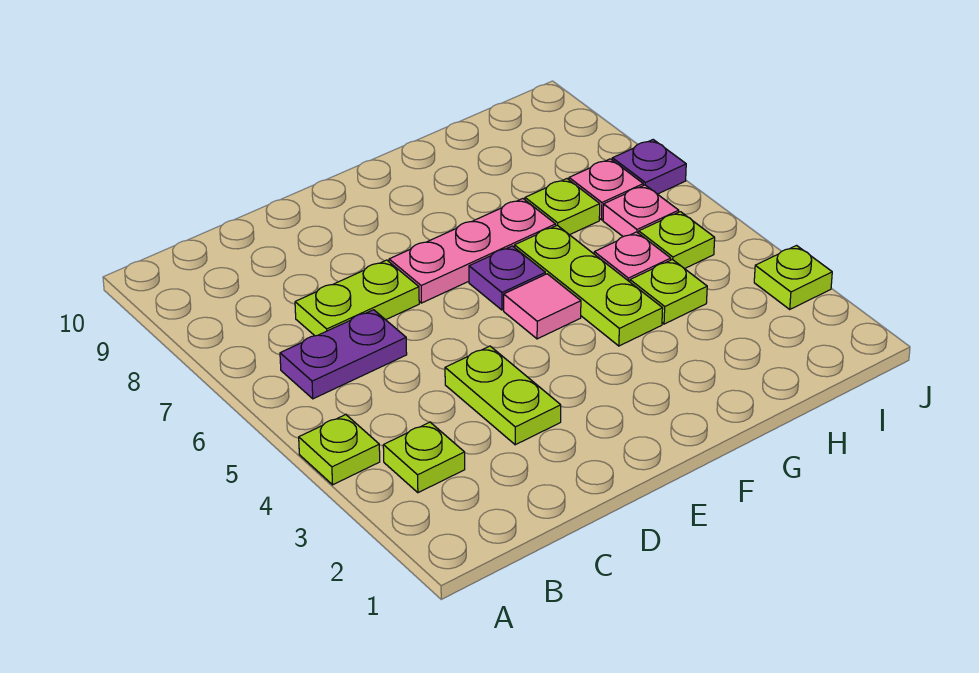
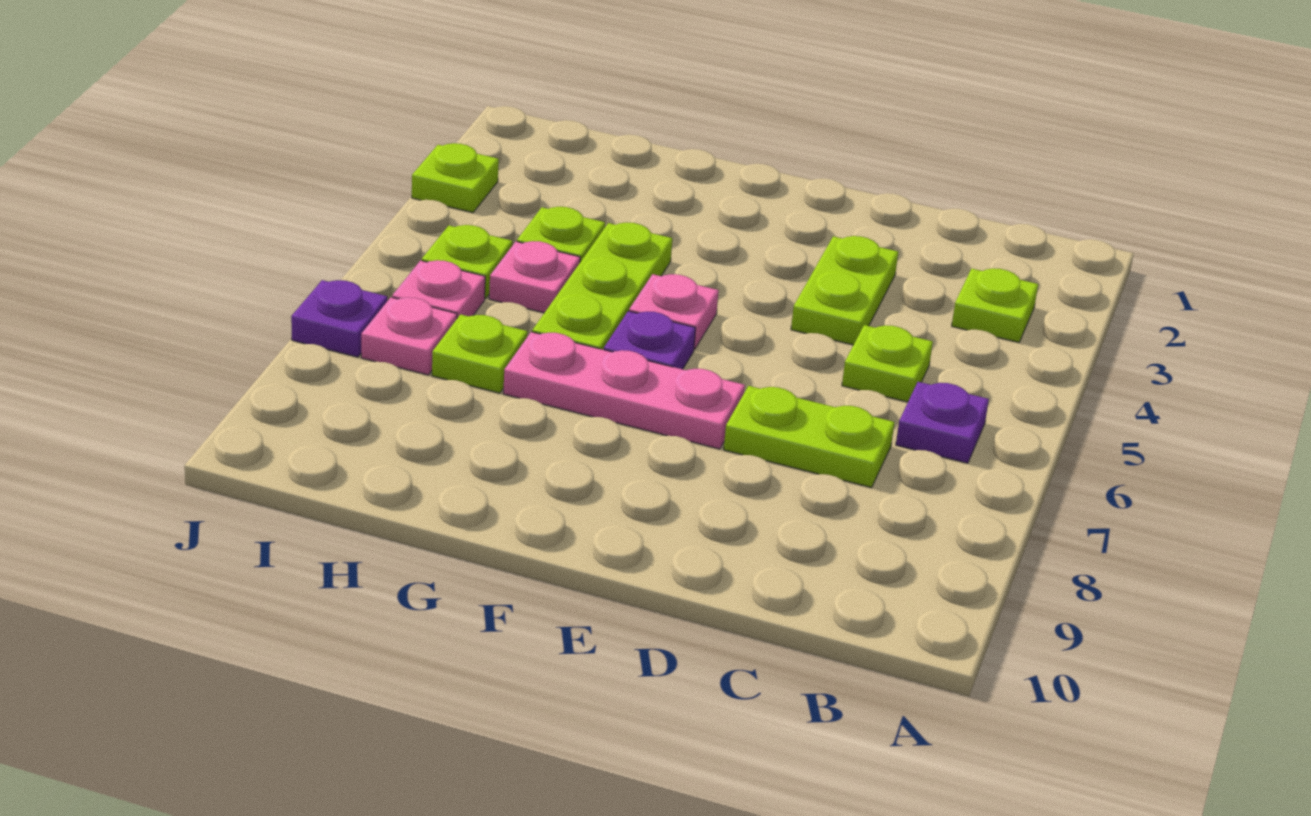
lime 1x1 plate [299,415,380,485] -> lime 1x1 plate moved to [842,325,933,402]
purple 1x2 plate [280,310,407,399] -> purple 1x1 plate [896,382,989,463]
pink 1x1 tile [504,274,581,339] -> pink 1x1 plate [629,274,719,350]

